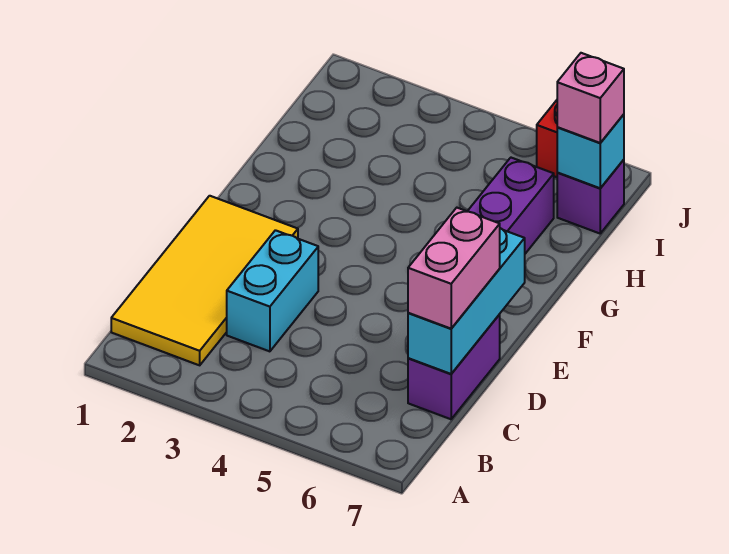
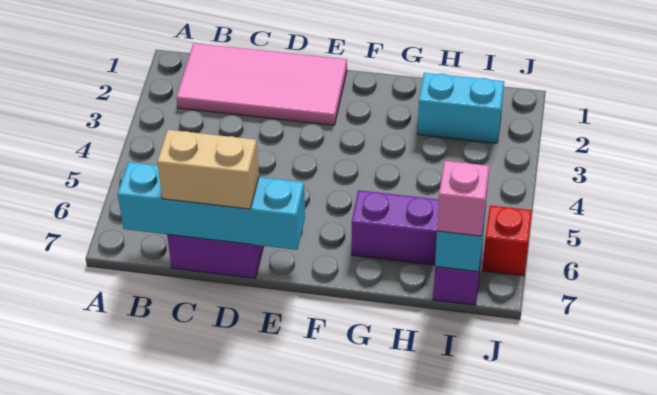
yellow 2x4 tile [111,196,298,365] -> pink 2x4 tile [176,43,347,125]
cyan 1x2 brick [227,230,318,351] -> cyan 1x2 brick moved to [418,73,504,143]
cyan 1x3 brick [408,228,525,374] -> cyan 1x4 brick [118,162,305,250]
pink 1x2 brick [408,208,500,329] -> tan 1x2 brick [157,130,259,209]

